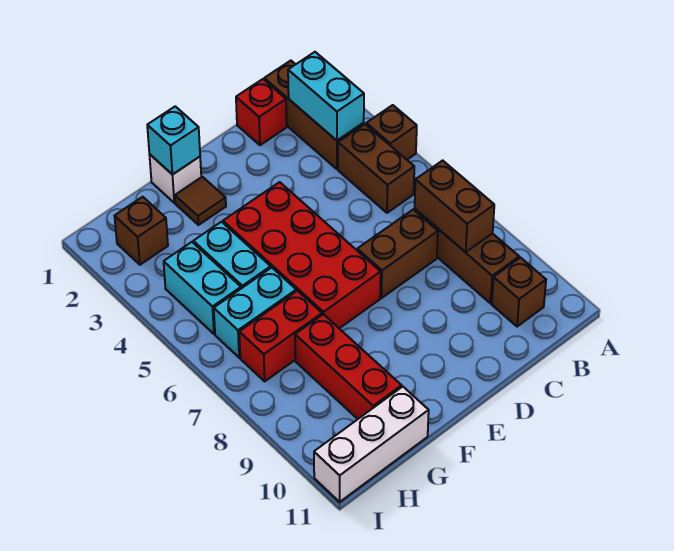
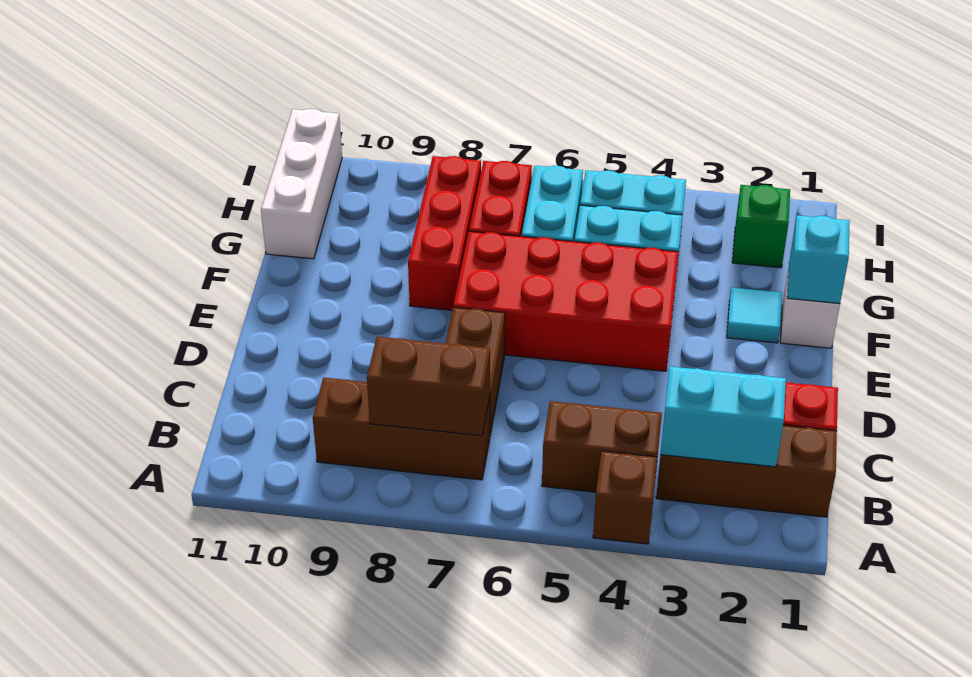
brown 1x1 brick [492,258,546,327] -> none
brown 1x1 tile [175,177,226,225] -> cyan 1x1 tile [727,287,782,343]
red 1x3 brick [295,314,402,419] -> red 1x3 brick turned to [408,156,481,310]
brown 1x1 brick [115,197,168,265] -> green 1x1 brick [732,185,790,268]

